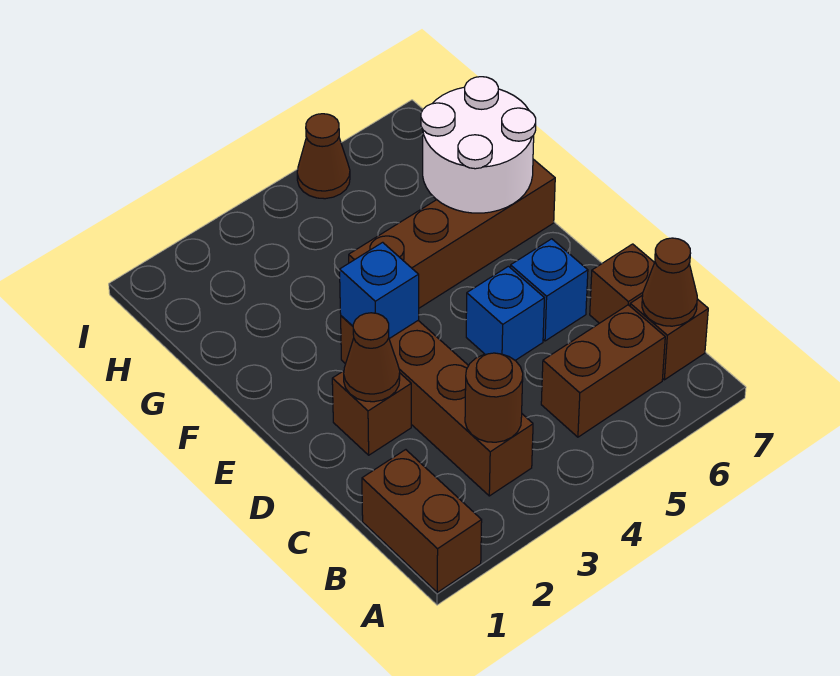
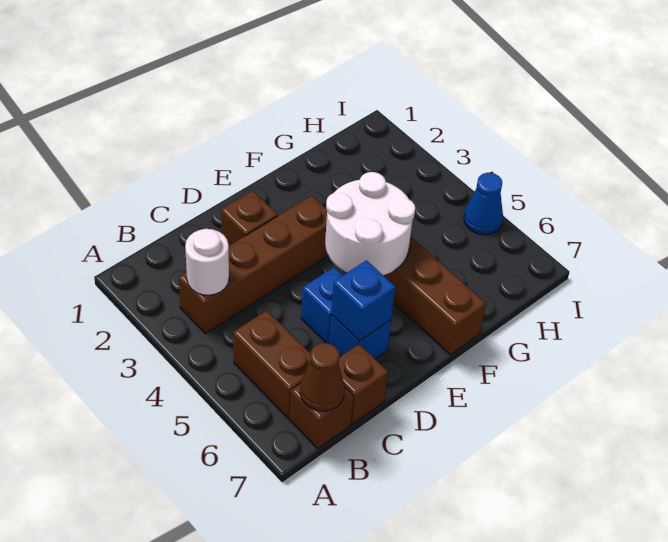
brown 1x2 brick [362,450,482,592] -> none
brown 1x1 round brick [465,353,523,442] -> white 1x1 round brick [185,229,229,295]
brown 1x1 cone [344,313,400,402] -> none
blue 1x1 brick [340,242,419,339] -> blue 1x1 brick moved to [331,260,395,341]
white 2x2 round brick [421,77,536,213] -> white 2x2 round brick moved to [325,172,415,275]
brown 1x1 cone [297,114,350,199] -> blue 1x1 cone [464,173,503,235]

